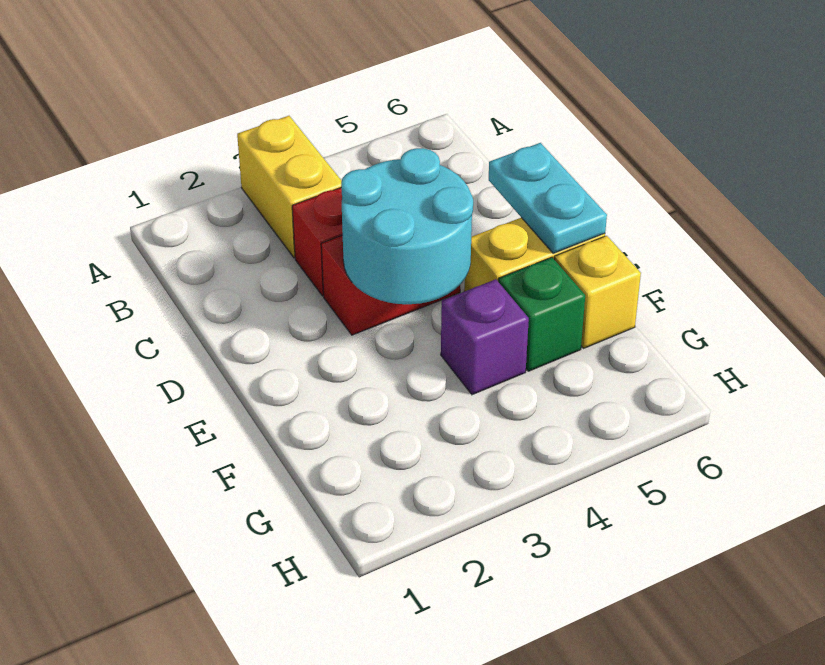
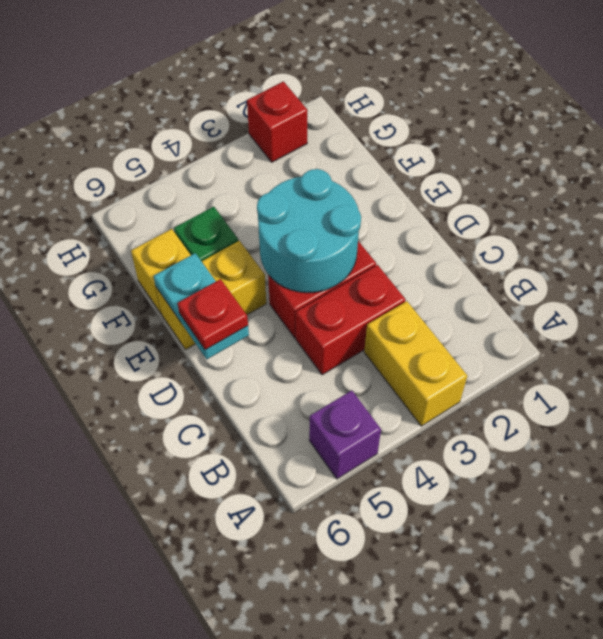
none -> red 1x1 plate [178,279,248,350]
purple 1x1 brick [441,279,529,395] -> purple 1x1 brick moved to [309,390,381,479]
none -> red 1x1 brick [247,82,307,162]

